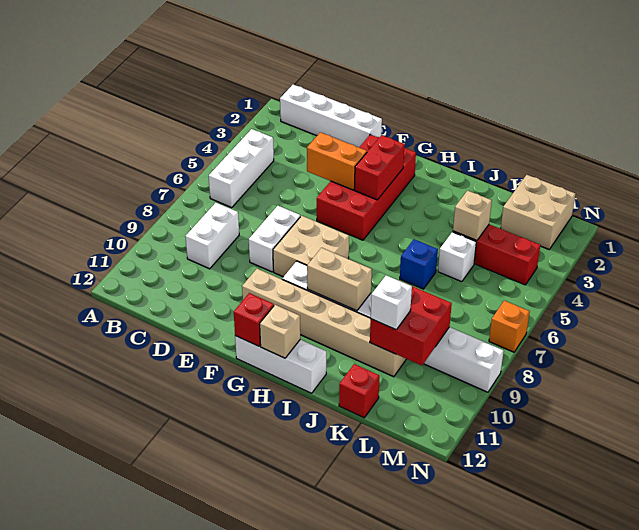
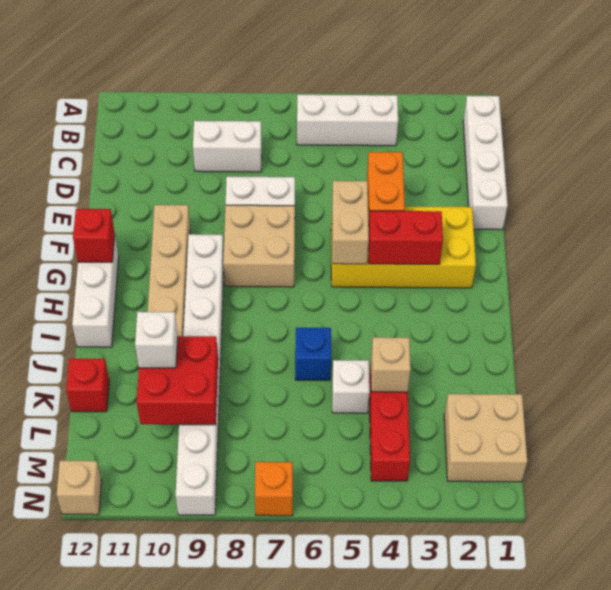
red 2x4 brick [317,134,416,240] -> yellow 2x4 brick [331,206,476,288]
tan 1x2 brick [307,248,372,311] -> tan 1x2 brick moved to [332,181,369,264]
tan 1x1 brick [260,305,300,358] -> tan 1x1 brick moved to [57,461,102,515]

